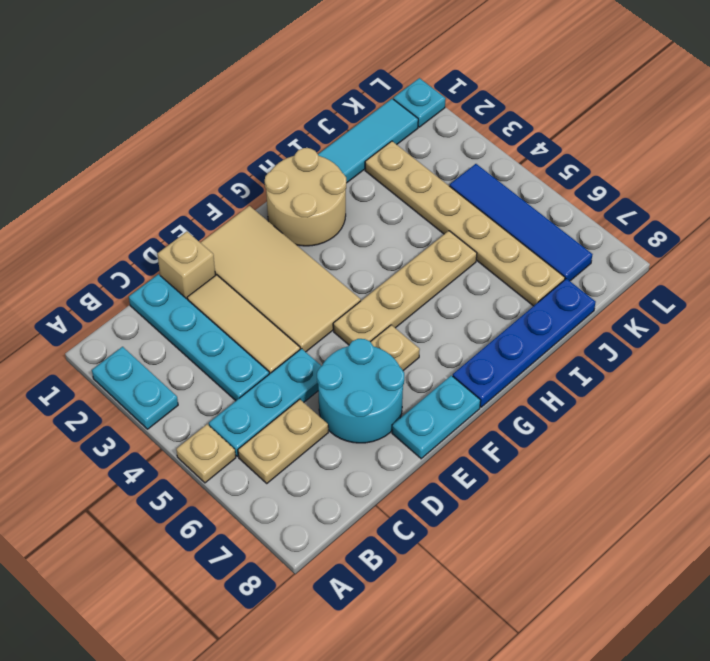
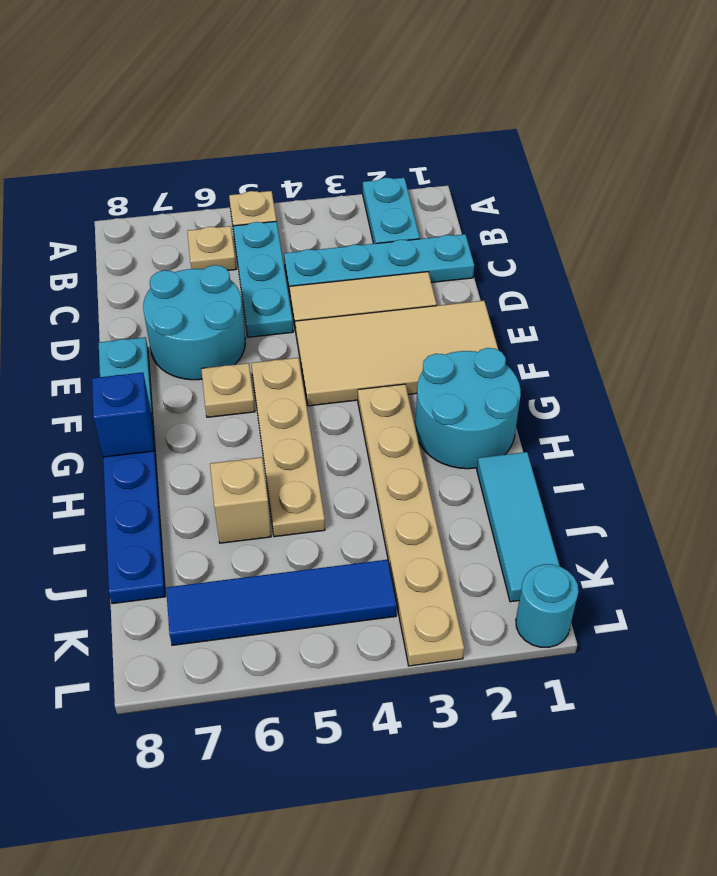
cyan 1x2 plate [92,347,178,429] -> cyan 1x2 plate turned to [363,178,420,244]
tan 1x2 plate [238,399,328,483] -> tan 1x1 plate [187,226,236,270]
tan 1x1 brick [157,232,216,300] -> tan 1x1 brick moved to [210,457,271,543]
tan 2x2 round brick [265,148,346,246] -> cyan 2x2 round brick [415,348,521,469]
none -> blue 1x1 brick [92,373,154,457]
tan 1x6 plate [365,141,565,306] -> tan 1x6 plate turned to [358,384,464,666]
cyan 1x1 plate [393,78,446,127] -> cyan 1x1 round brick [516,564,579,647]

